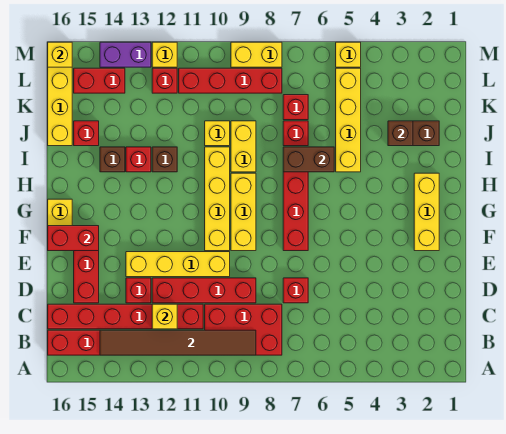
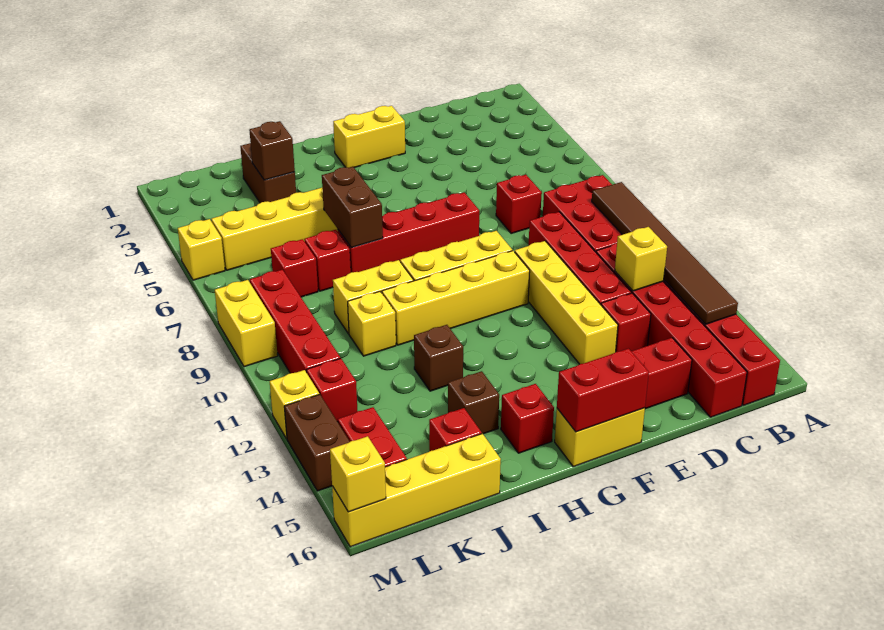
yellow 1x3 brick [414,173,439,251] -> yellow 1x2 brick [333,106,405,168]
red 1x2 brick [48,226,99,251] -> red 1x2 brick turned to [557,349,649,432]
red 1x1 brick [126,147,151,172] -> red 1x1 brick moved to [501,384,554,453]
purple 1x2 brick [100,42,151,67] -> brown 1x2 brick [284,394,350,491]

